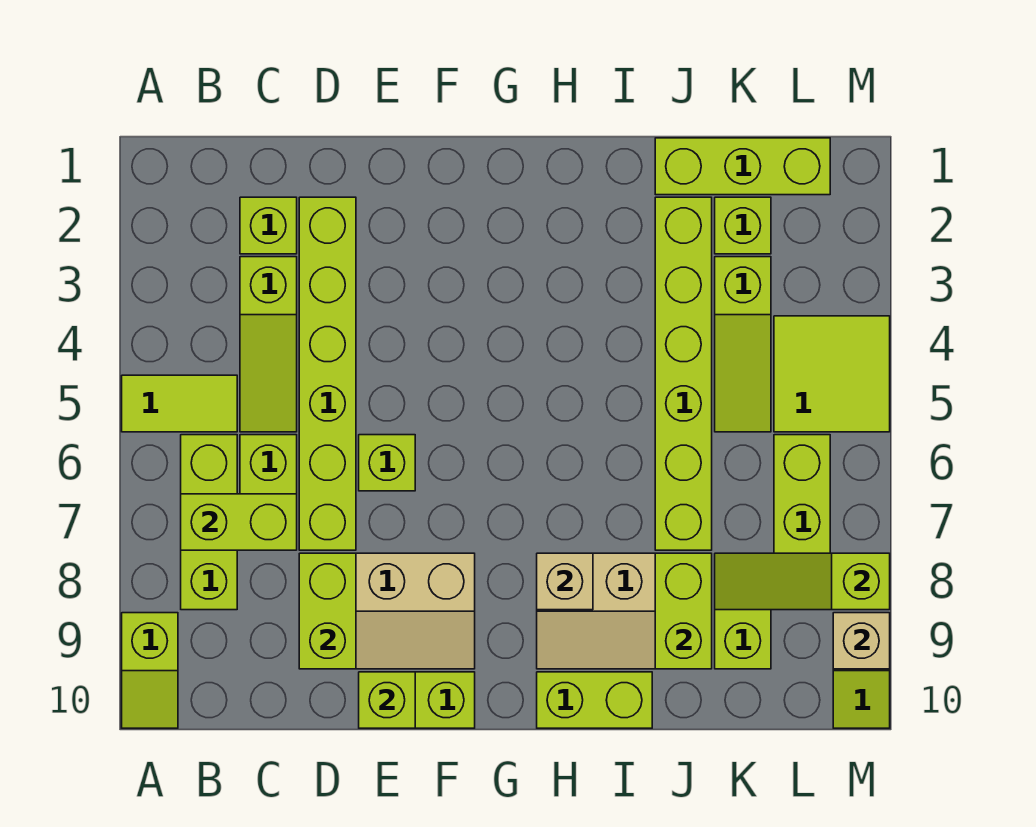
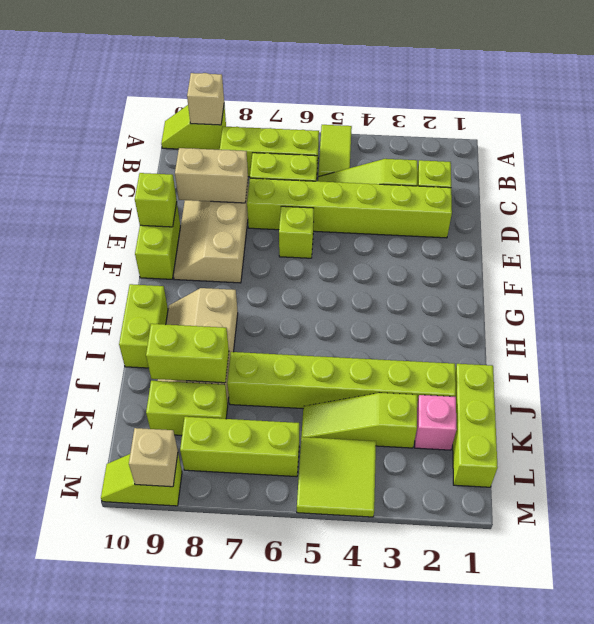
lime 1x2 brick [181,494,297,550] -> none
lime 1x2 brick [299,553,356,669] -> tan 1x2 brick [175,148,248,203]
tan 1x1 brick [537,553,593,610] -> tan 1x1 brick moved to [187,73,224,125]
lime 1x1 brick [715,197,771,254] -> pink 1x1 brick [415,395,457,450]
lime 1x3 slope [715,553,890,610] -> none

